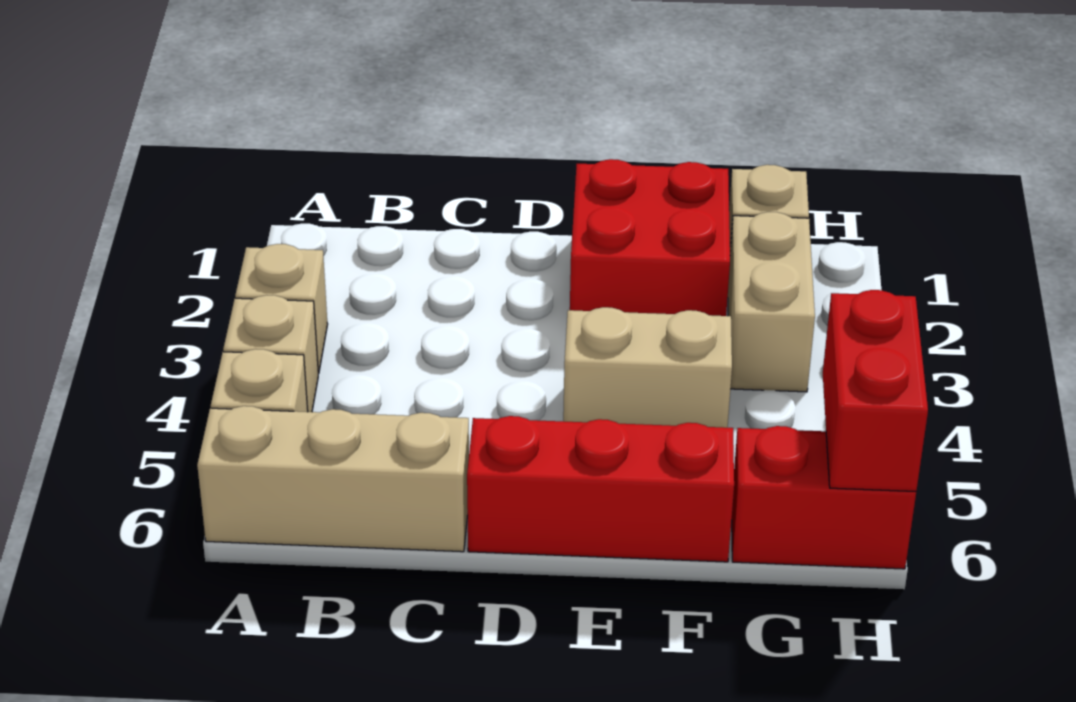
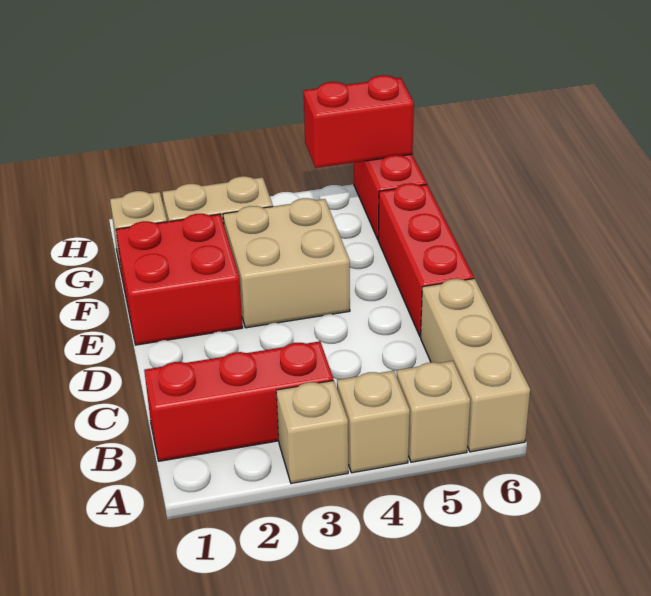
none -> red 1x3 brick [144,341,333,461]
tan 1x2 brick [563,307,732,428] -> tan 2x2 brick [223,198,350,328]

